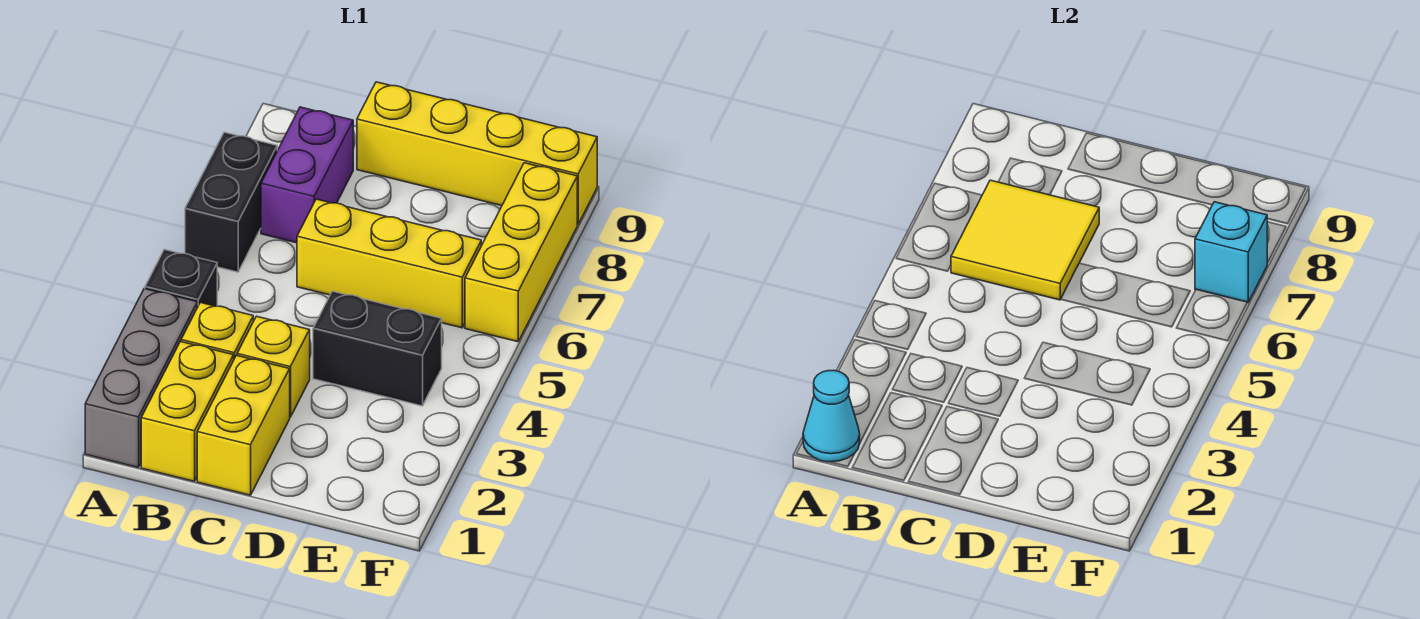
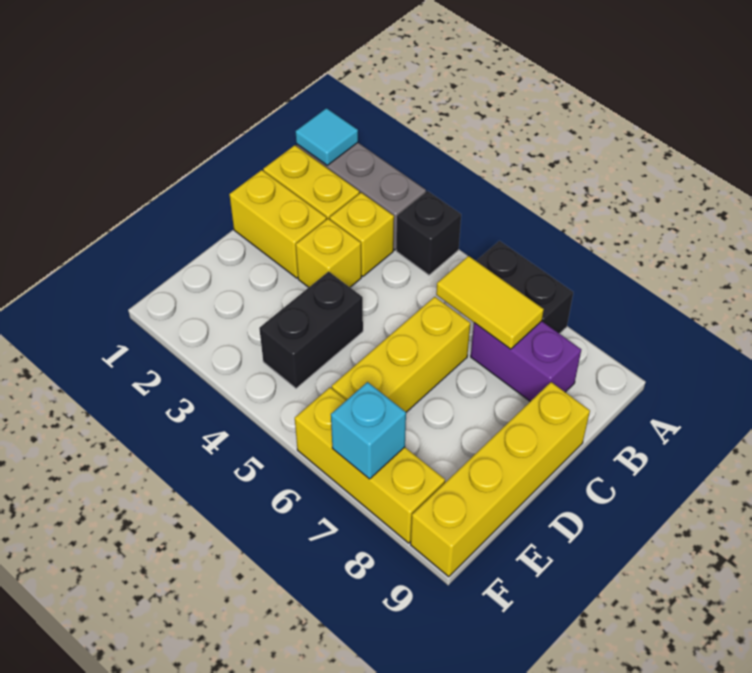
cyan 1x1 cone [803,370,860,462] -> cyan 1x1 tile [296,108,358,165]
yellow 2x2 tile [951,180,1099,300] -> yellow 1x2 tile [436,256,544,349]

